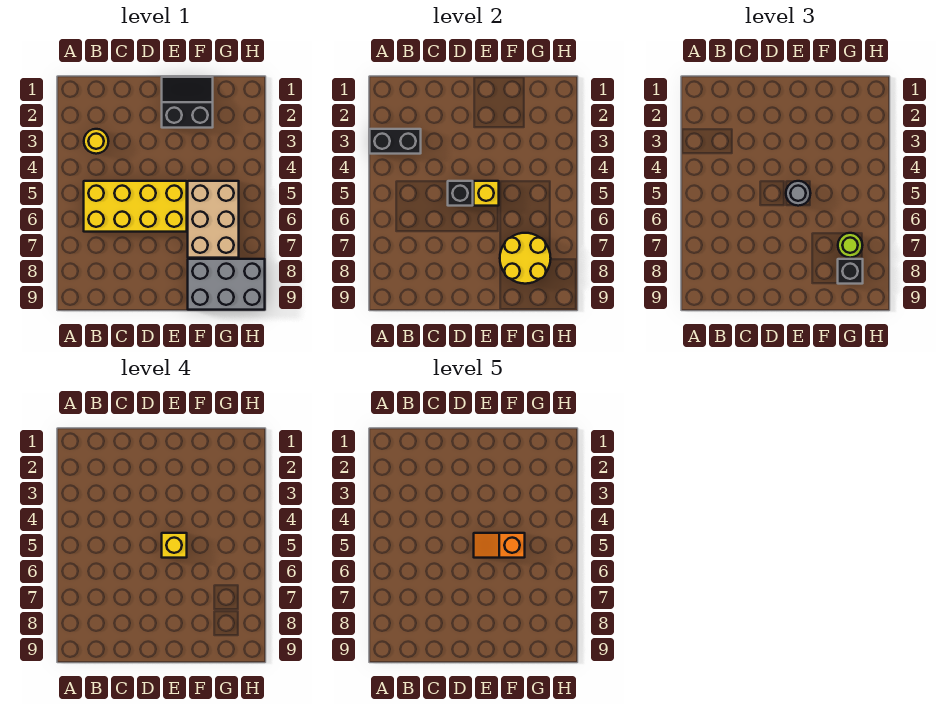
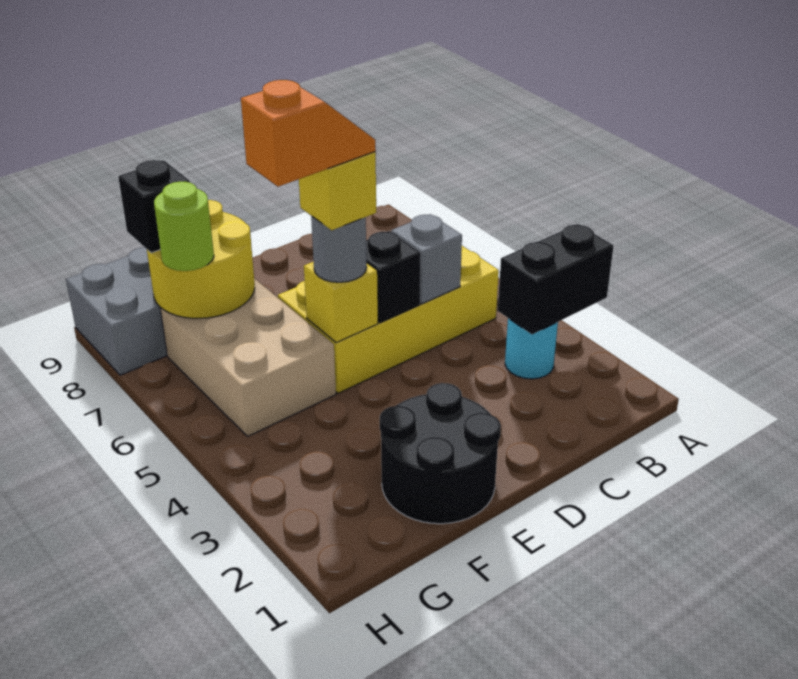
yellow 1x1 round brick [84,129,109,154] -> cyan 1x1 round brick [505,318,558,379]
none -> grey 1x1 brick [391,214,462,304]
black 2x2 slope [162,77,213,128] -> black 2x2 round brick [380,383,501,524]

